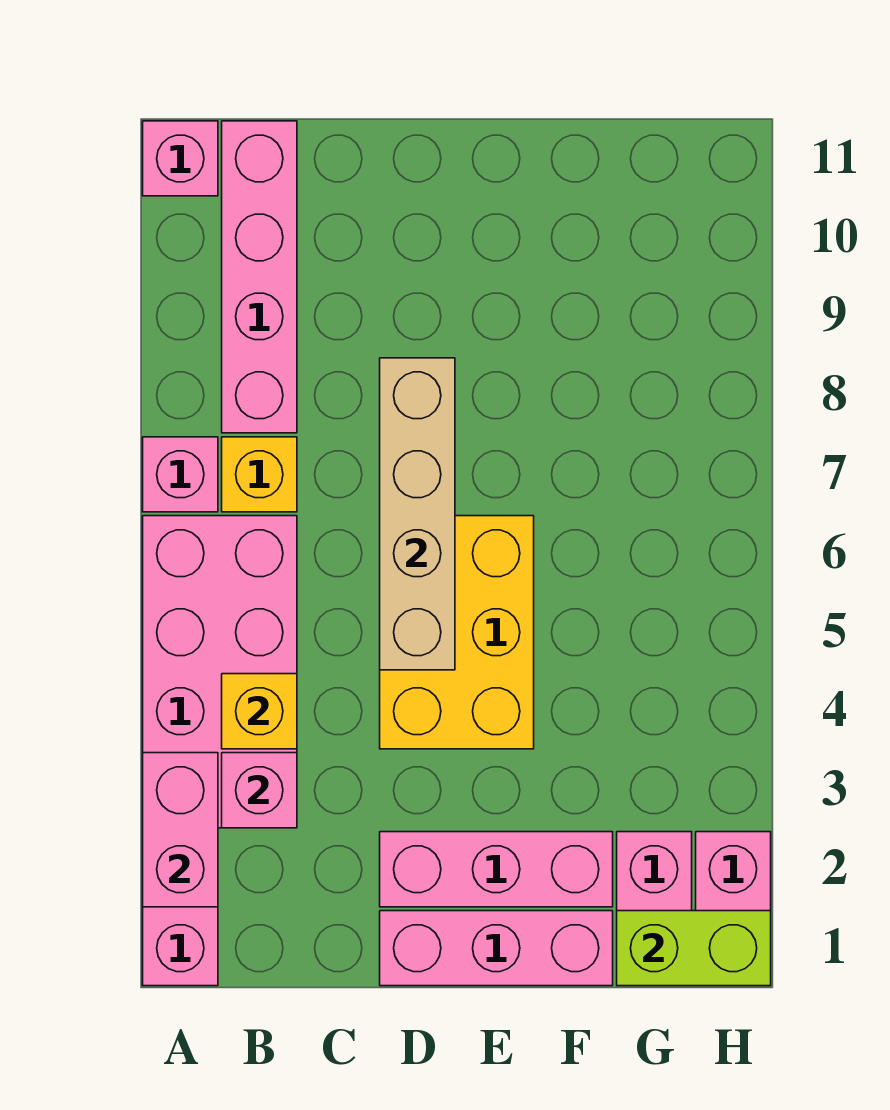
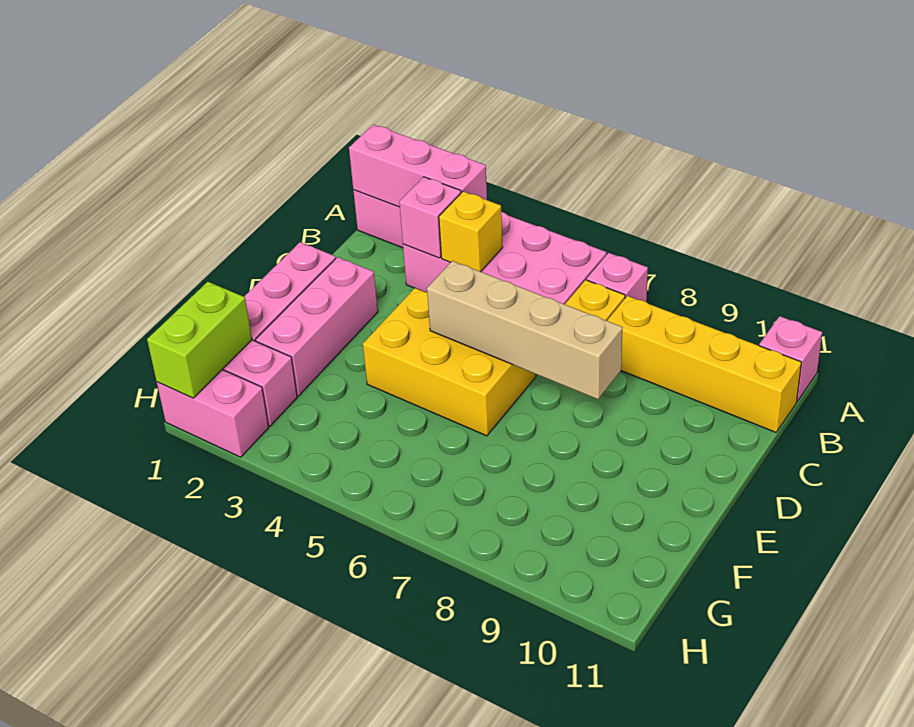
pink 1x2 brick [143,753,218,907] -> pink 1x3 brick [349,125,487,207]
pink 1x4 brick [222,121,297,433] -> yellow 1x4 brick [607,296,801,432]

